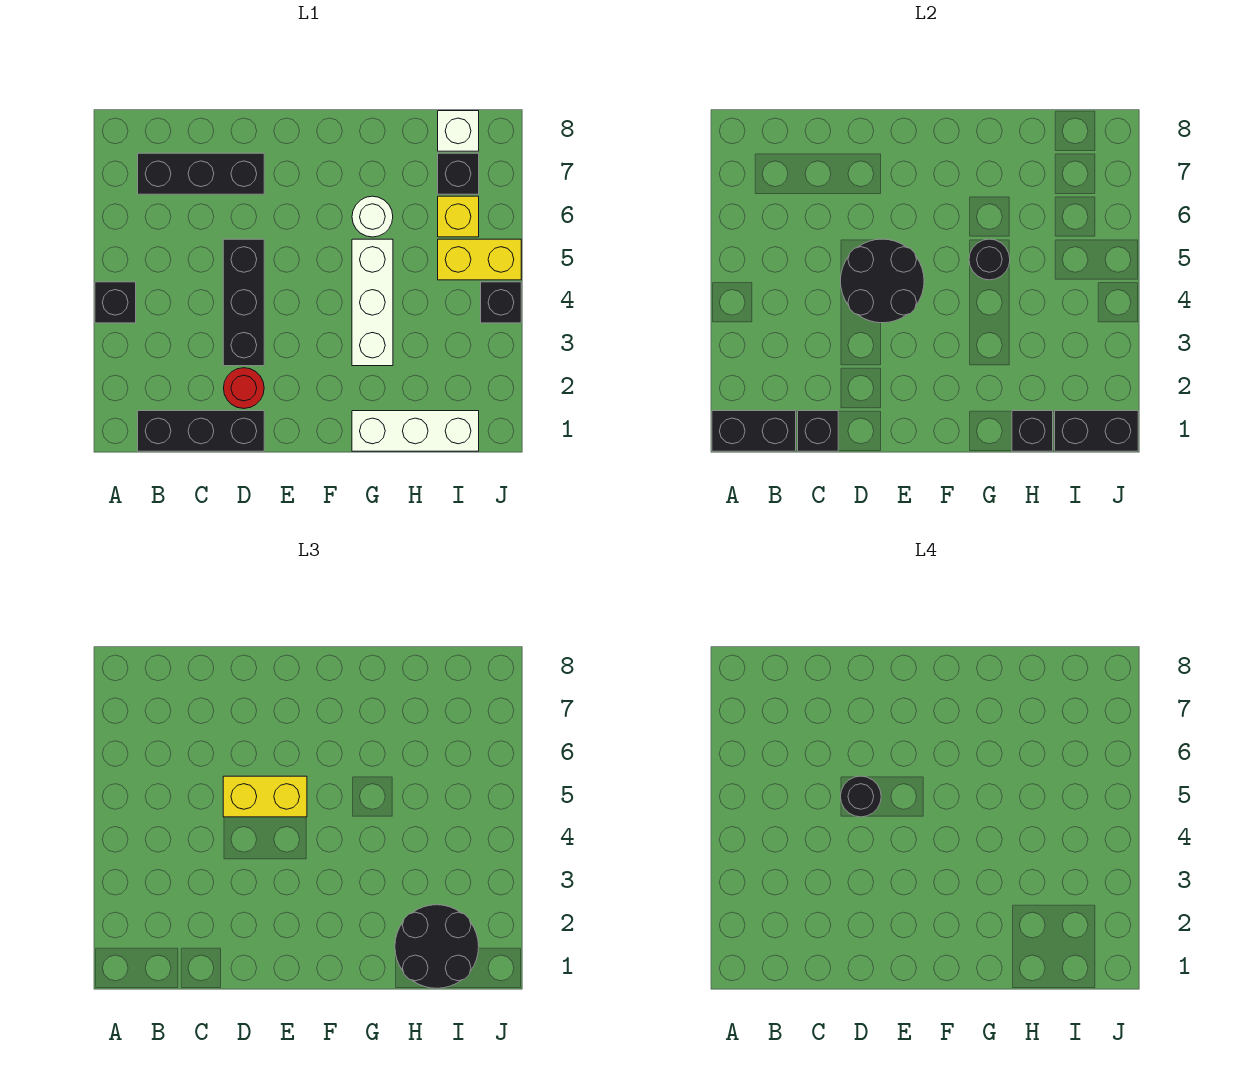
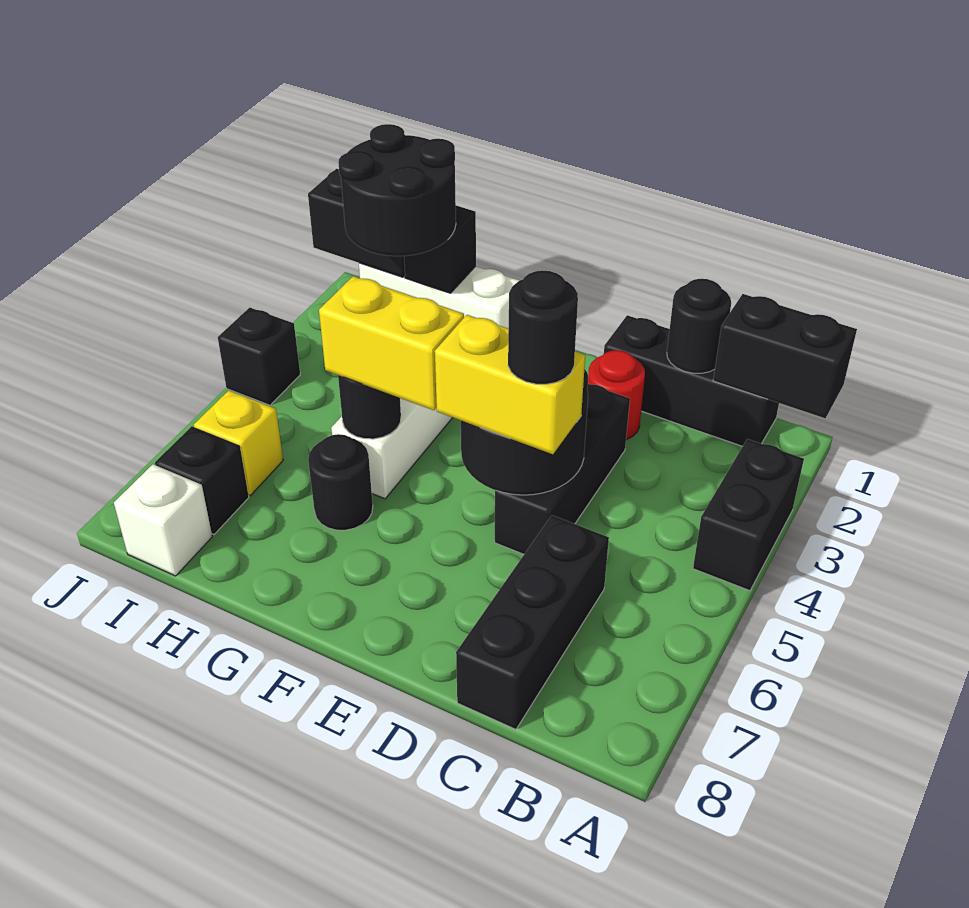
black 1x1 brick [95,282,136,323] -> black 1x2 brick [693,439,804,591]
black 1x3 brick [138,153,264,194] -> black 1x3 brick turned to [456,515,609,729]
black 1x1 brick [798,411,838,451] -> black 1x1 round brick [667,279,731,373]
white 1x1 round brick [352,196,393,237] -> black 1x1 round brick [308,434,373,530]
yellow 1x2 brick [438,239,521,280] -> yellow 1x2 brick moved to [319,276,464,410]

